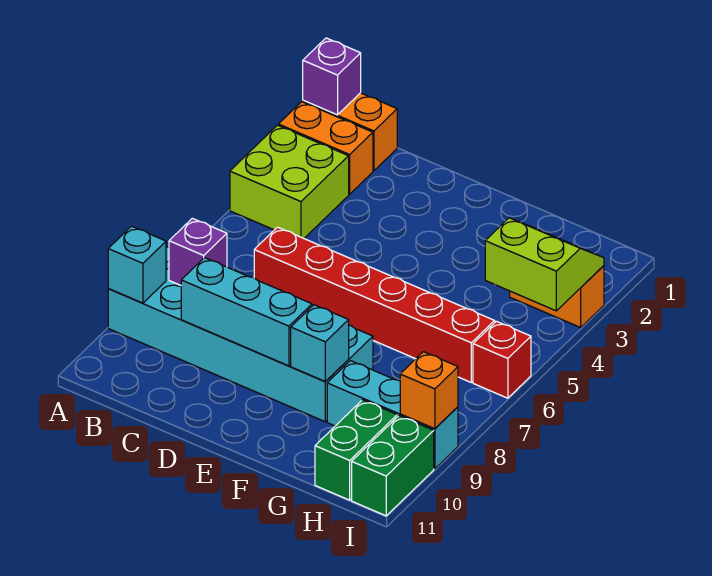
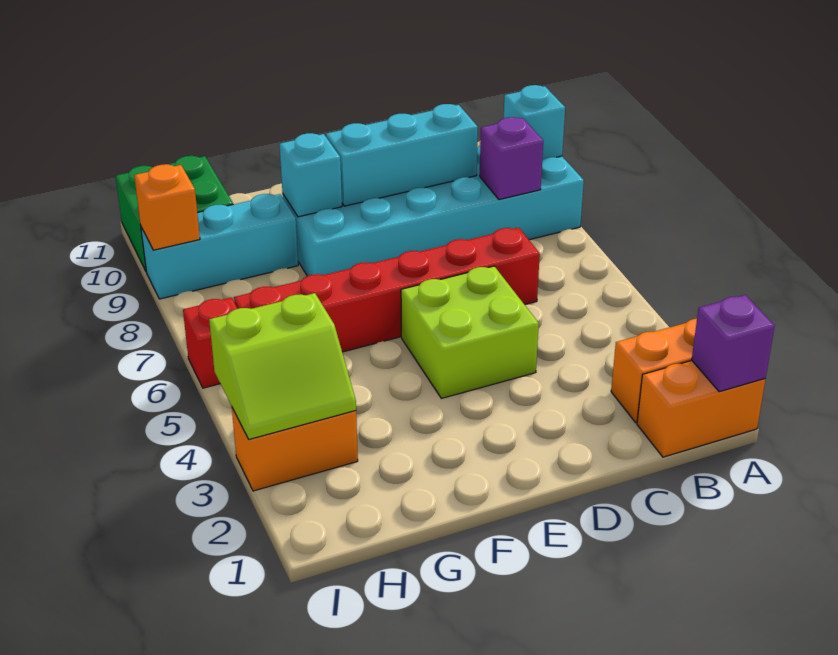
lime 2x2 brick [230,125,349,238] -> lime 2x2 brick moved to [401,266,539,398]

